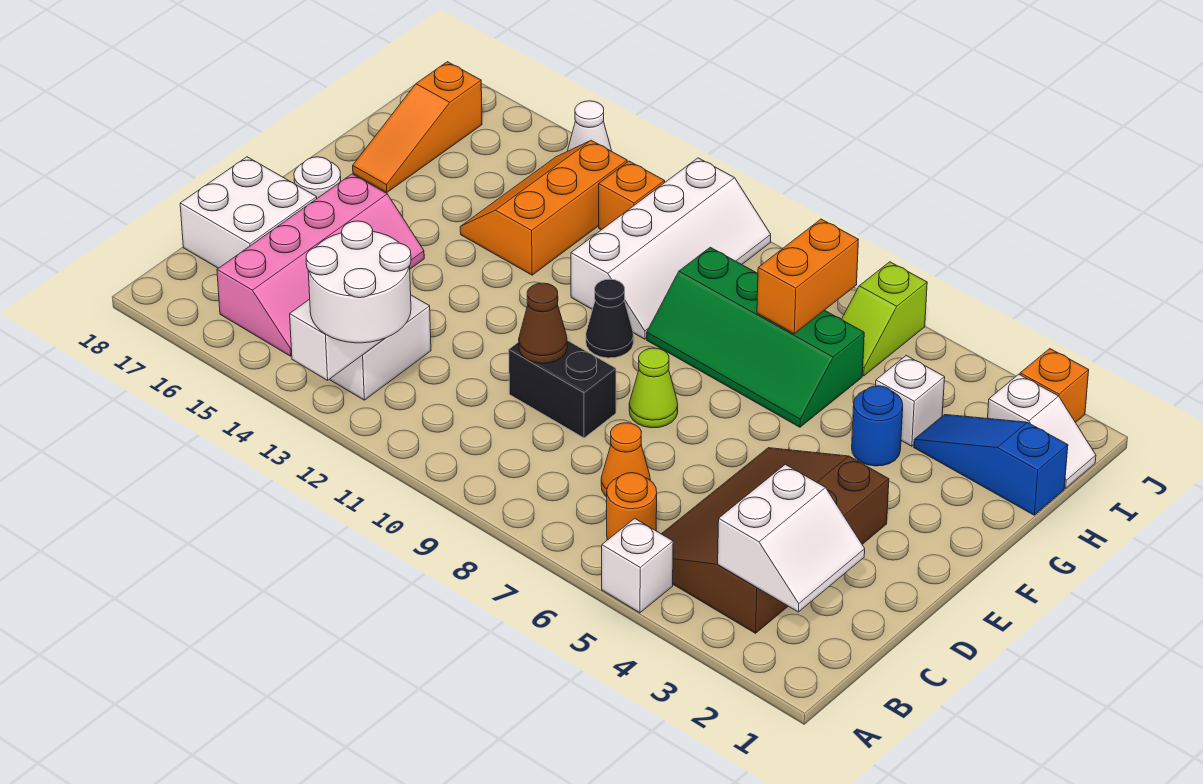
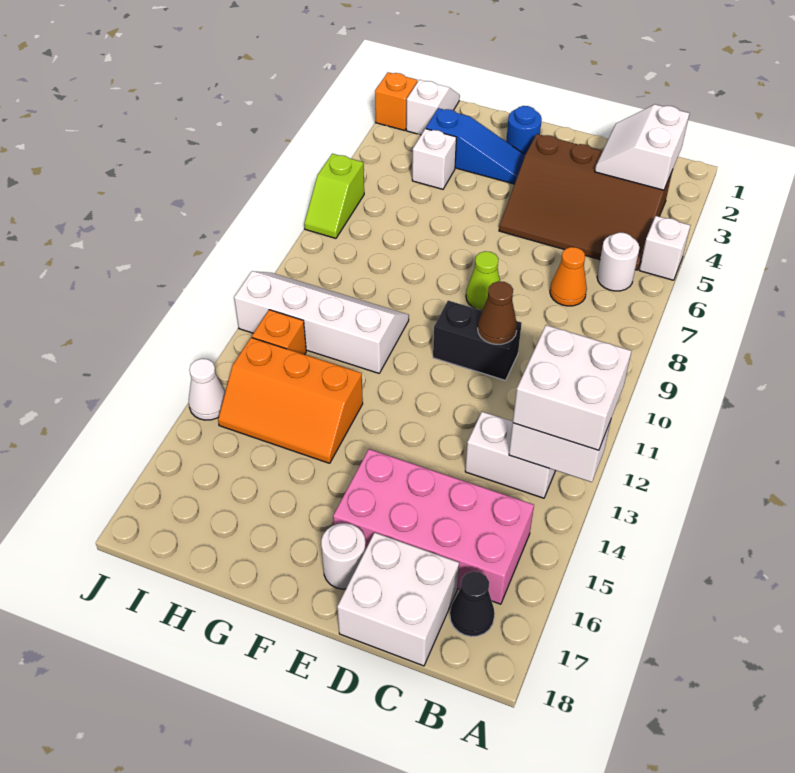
white 2x2 round brick [306,221,411,343] -> white 2x2 brick [513,325,631,451]
white 2x2 slope [718,464,865,612] -> white 2x2 slope turned to [595,104,690,190]
orange 1x1 round brick [607,473,657,540] -> white 1x1 round brick [597,232,640,291]
pink 2x4 slope [217,174,424,356] -> pink 2x4 brick [333,449,534,604]
black 1x2 brick [509,341,616,438] -> black 1x2 brick turned to [433,301,522,380]
black 1x1 cone [586,279,633,358] -> black 1x1 cone moved to [450,571,495,637]
blue 1x1 round brick [852,386,903,466] -> blue 1x1 round brick moved to [506,106,542,155]
green 2x4 slope [647,247,864,427] -> none
orange 1x3 slope [353,62,482,192] -> none
blue 1x3 slope [914,415,1068,515] -> blue 1x3 slope turned to [426,108,525,184]
orange 1x2 brick [757,219,858,334] -> none
lime 1x2 slope [842,262,927,376] -> lime 1x2 slope turned to [304,154,364,238]

